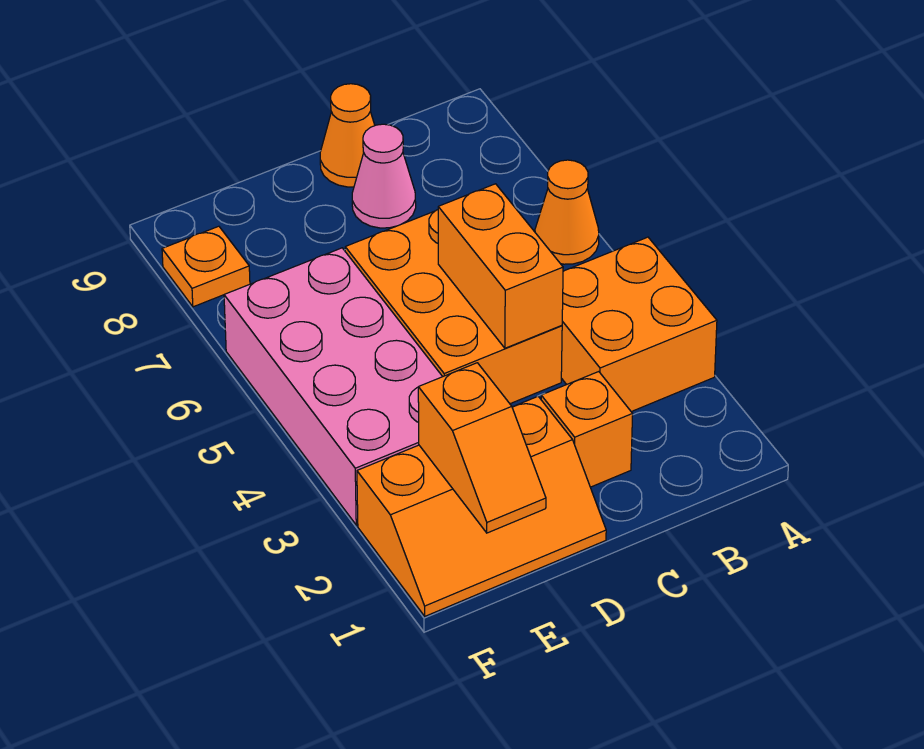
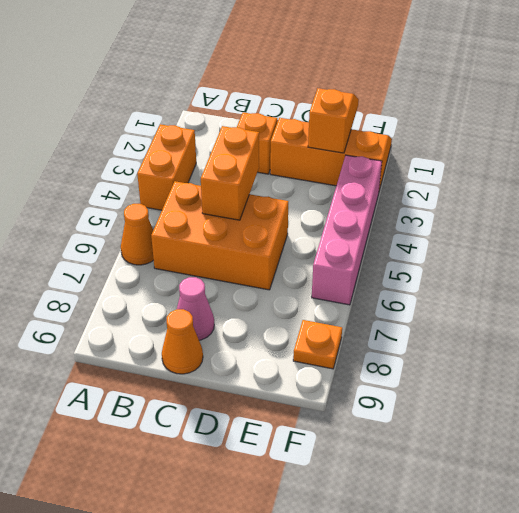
orange 2x2 brick [561,237,717,412] -> orange 1x2 brick [137,124,196,210]
orange 2x3 brick [345,210,562,404] -> orange 2x3 brick turned to [151,181,288,290]
pink 2x4 brick [224,248,443,525] -> pink 1x4 brick [312,155,382,305]

